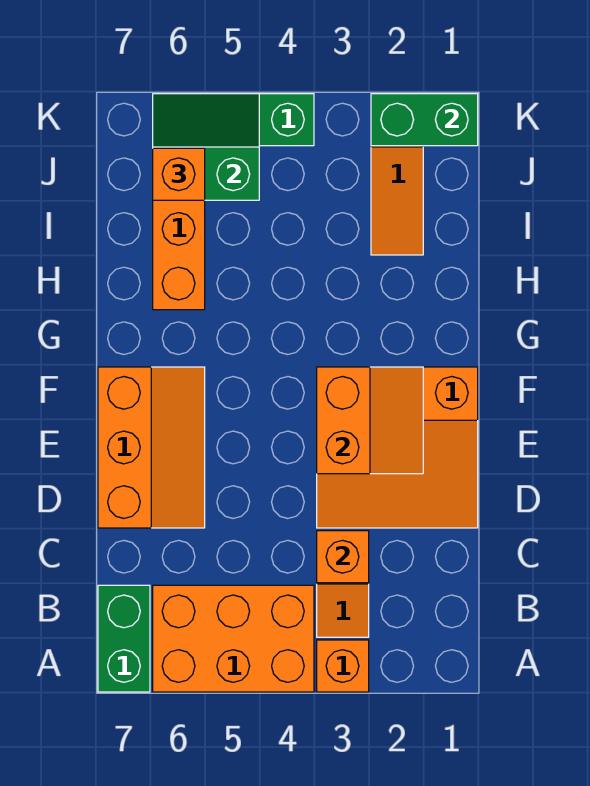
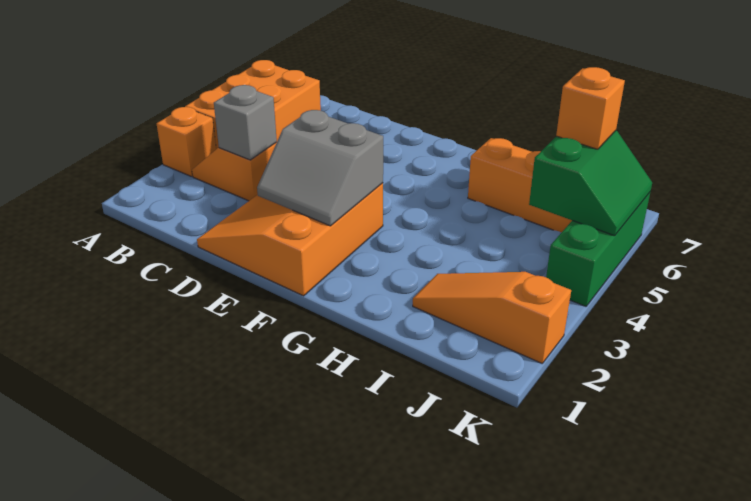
green 1x2 brick [98,585,150,692] -> none
orange 1x1 brick [317,531,369,583] -> grey 1x1 brick [214,85,277,160]
orange 2x3 slope [98,367,205,528] -> none
orange 2x2 slope [317,367,423,474] -> grey 2x2 slope [257,110,383,226]
green 1x2 brick [371,94,478,146] -> none

